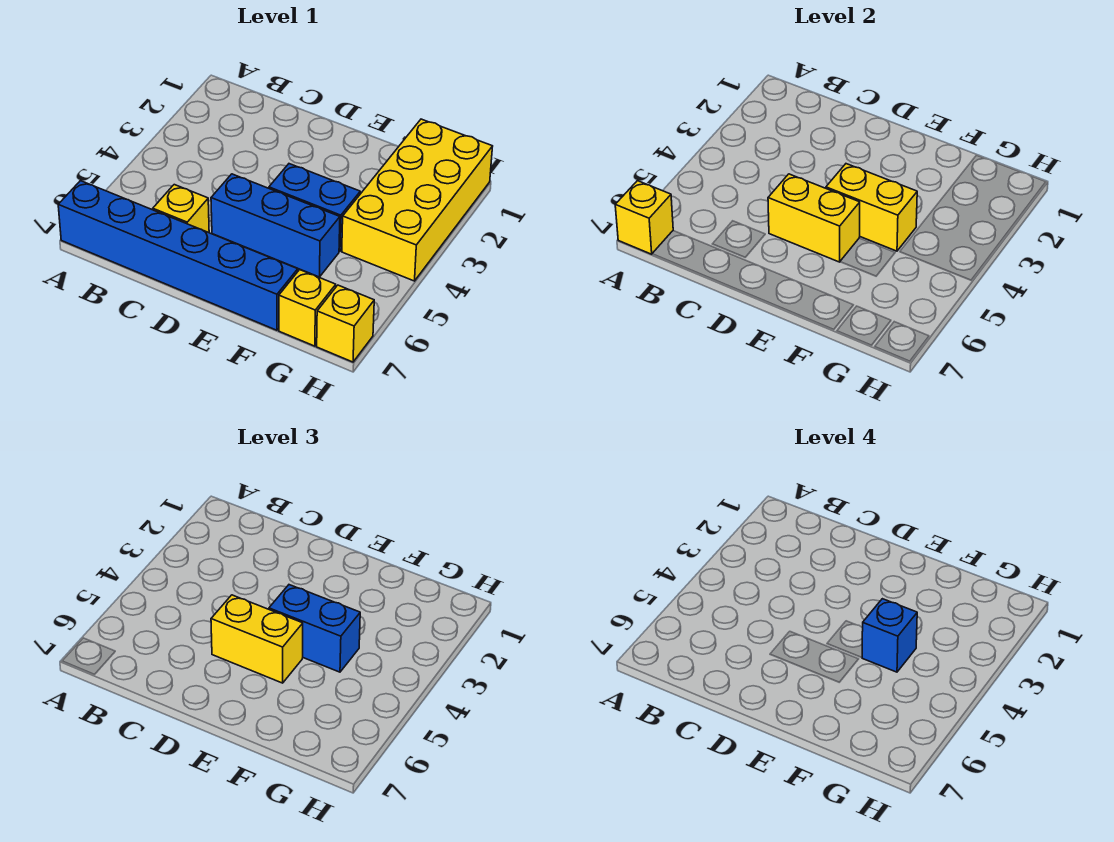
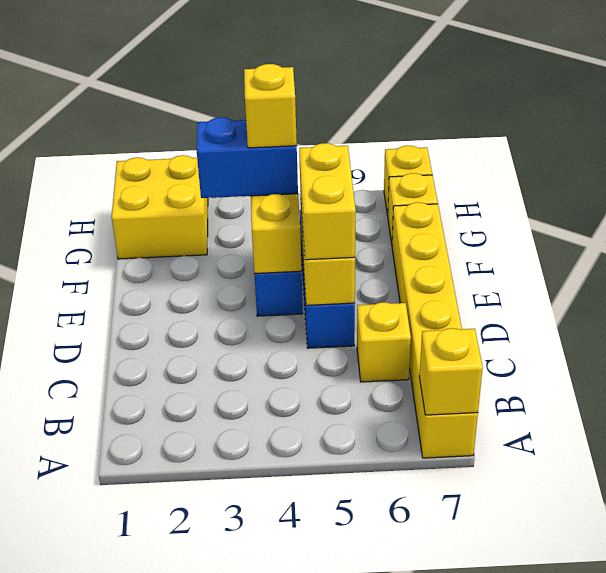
blue 1x6 brick [58,181,298,330] -> yellow 1x6 brick [392,202,478,458]
blue 1x2 brick [269,585,360,672] -> blue 1x2 brick turned to [197,117,298,198]
blue 1x1 brick [862,599,917,672] -> yellow 1x1 brick [244,64,297,148]
yellow 2x4 brick [342,119,493,281] -> yellow 2x2 brick [112,155,208,259]

